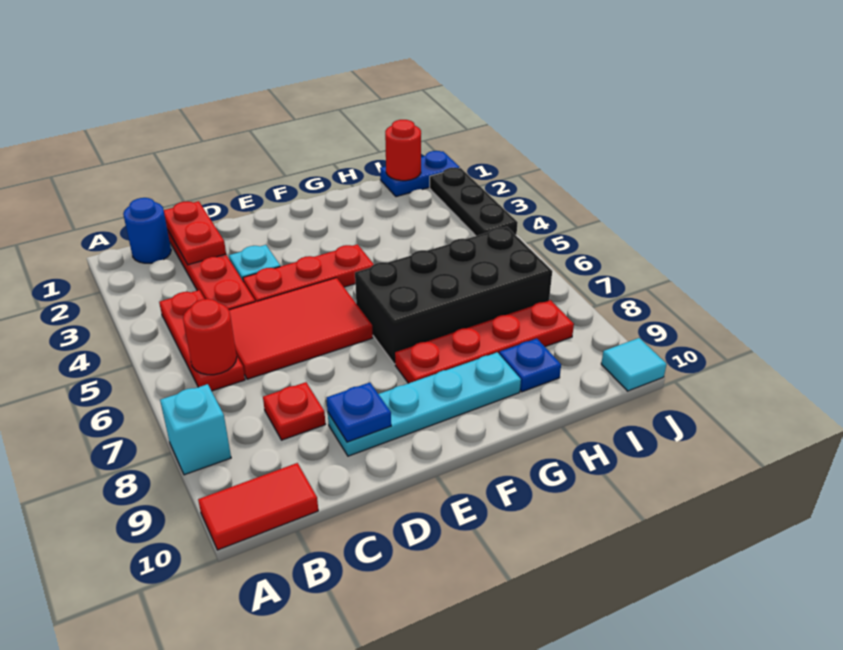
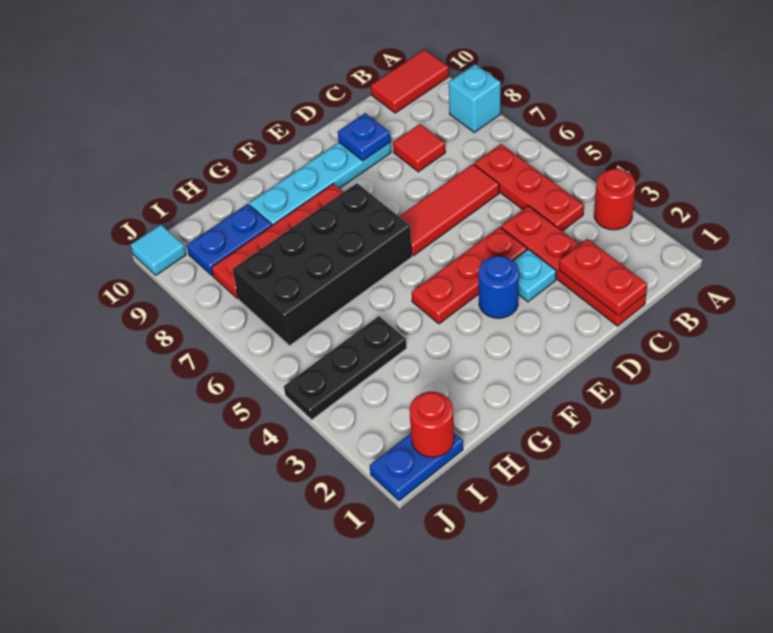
blue 1x1 round brick [123,198,171,263] -> blue 1x1 round brick moved to [479,256,519,318]
red 1x1 round brick [183,299,237,375] -> red 1x1 round brick moved to [594,169,635,230]
red 2x3 tile [229,278,373,379] -> red 1x3 tile [399,164,499,256]
red 1x1 plate [263,382,325,440] -> red 1x1 tile [393,124,445,172]
blue 1x1 plate [499,339,561,392] -> blue 1x2 plate [187,204,272,276]
black 1x3 plate [430,168,518,236] -> black 1x3 plate turned to [284,316,407,420]

